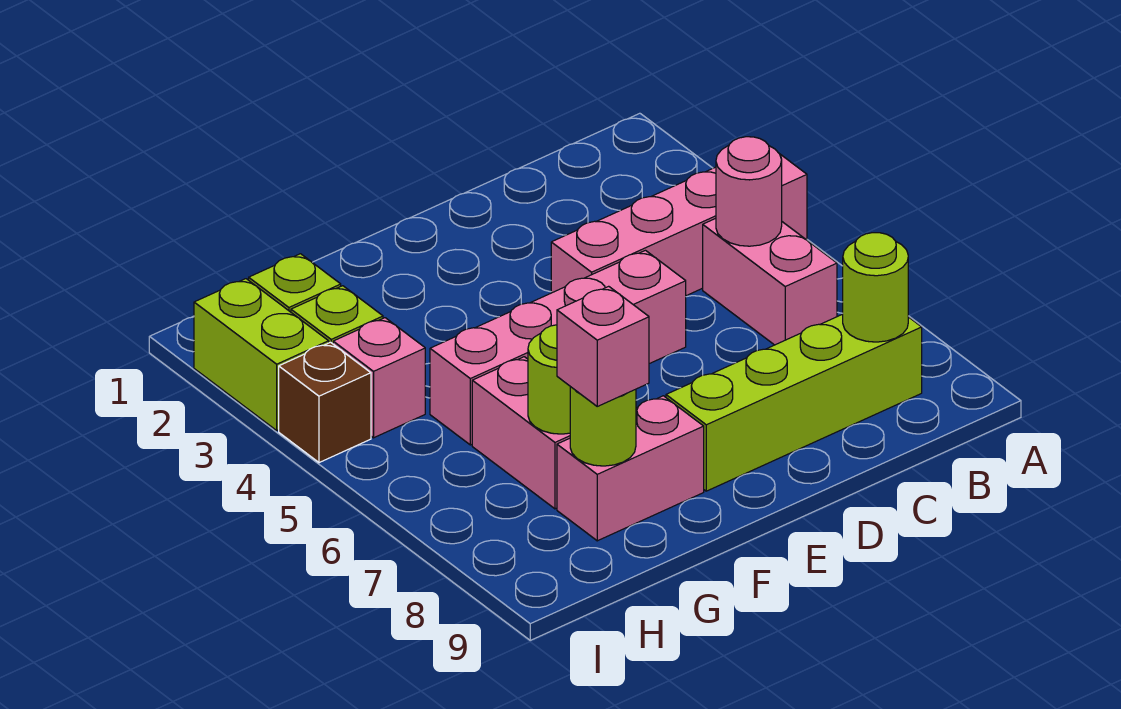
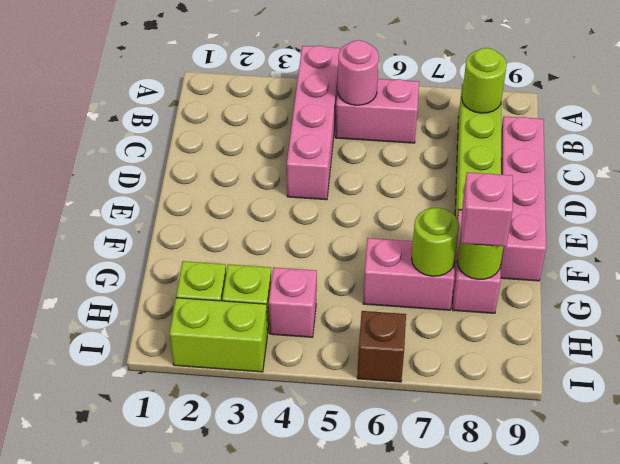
pink 1x4 brick [430,250,686,445] -> pink 1x4 brick moved to [501,116,546,281]
brown 1x1 brick [279,342,371,463] -> brown 1x1 brick moved to [357,311,406,382]

